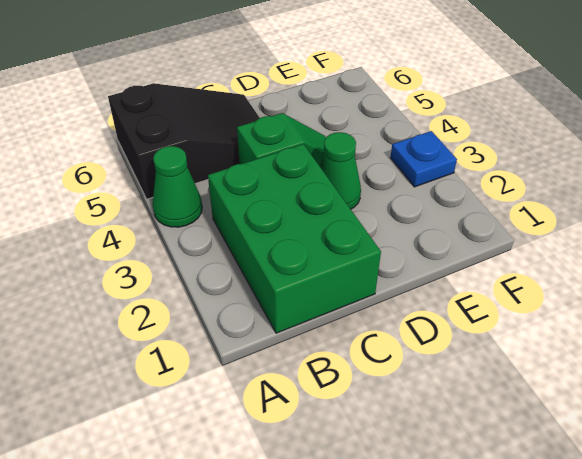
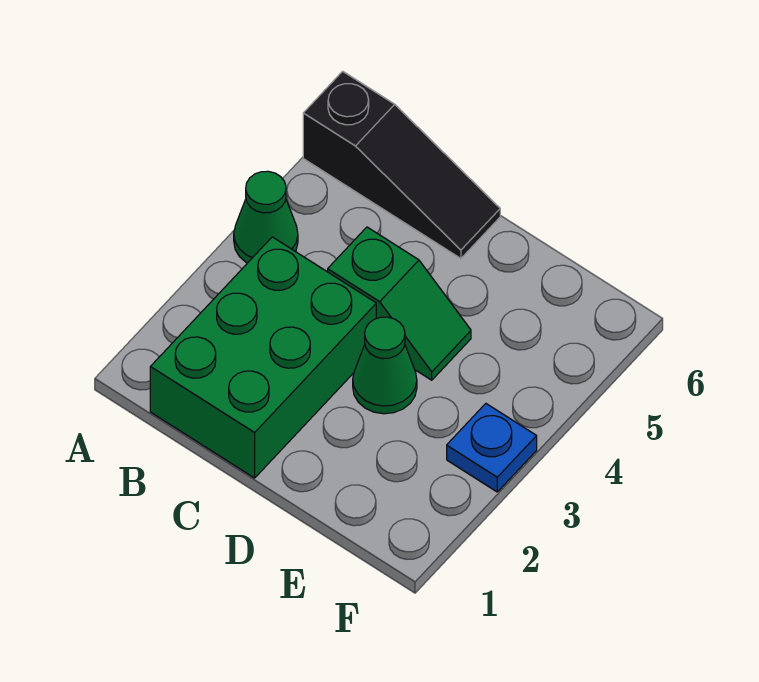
black 2x3 slope [108,83,260,199] -> black 1x3 slope [303,71,500,258]

